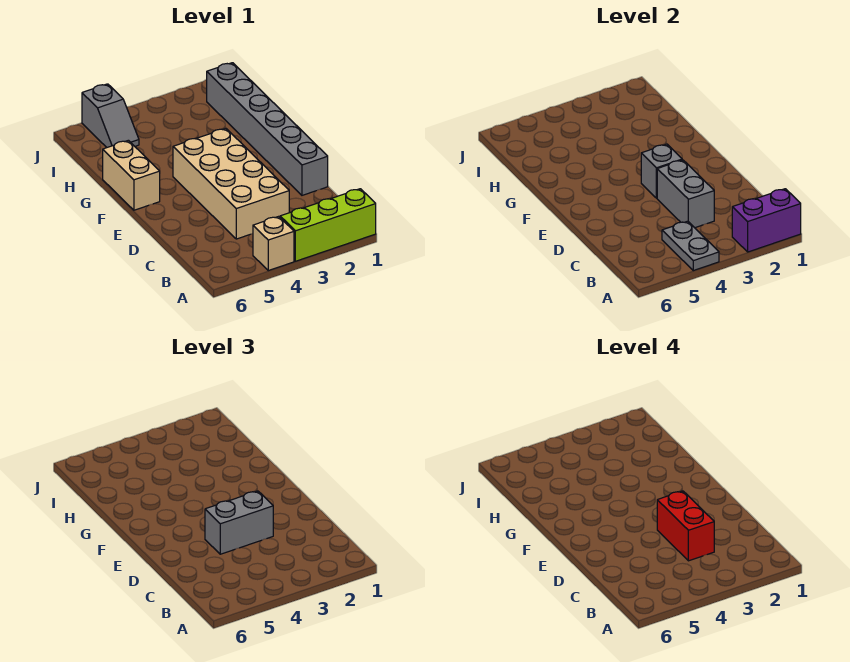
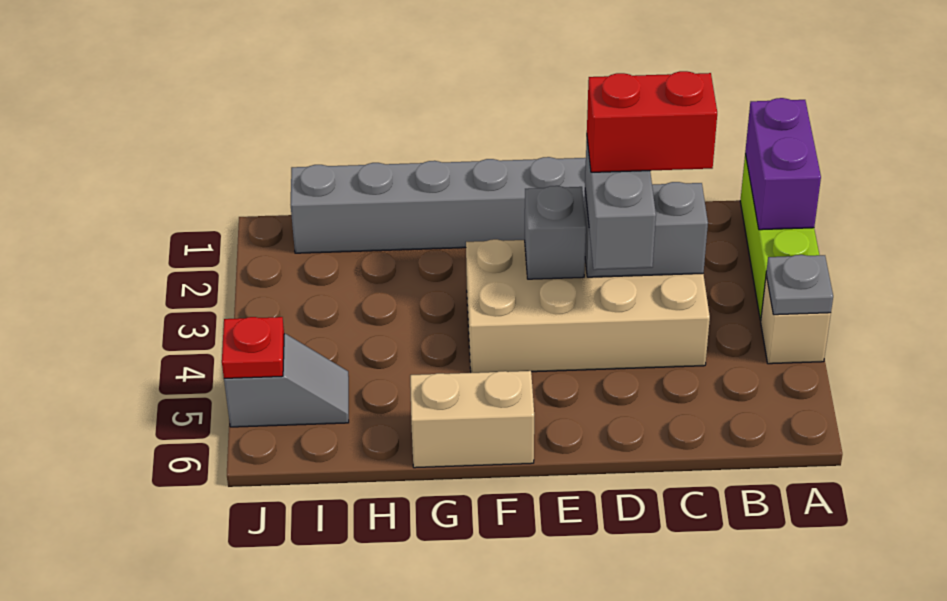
grey 1x2 plate [662,221,719,271] -> grey 1x1 plate [766,255,833,315]
none -> red 1x1 plate [222,317,284,378]

